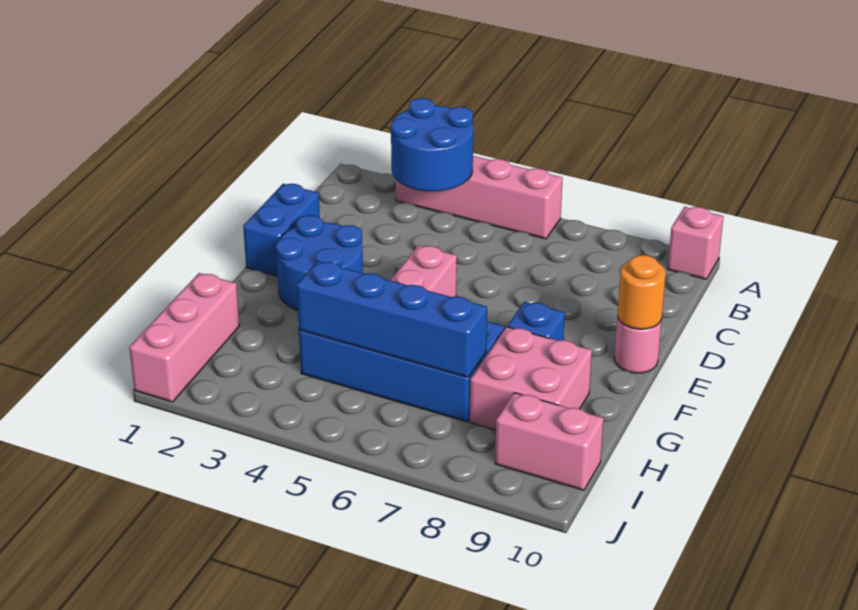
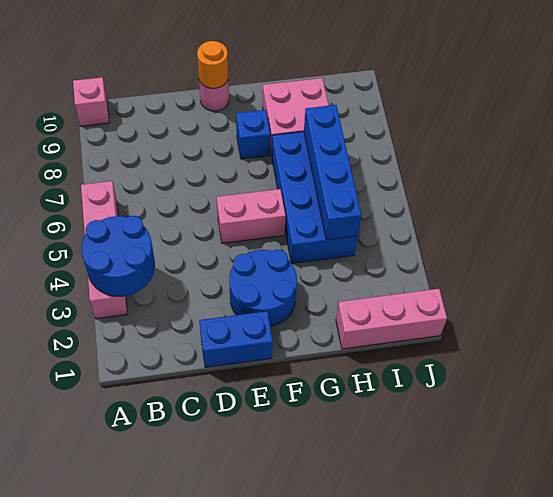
pink 1x2 brick [495,393,604,490] -> none

